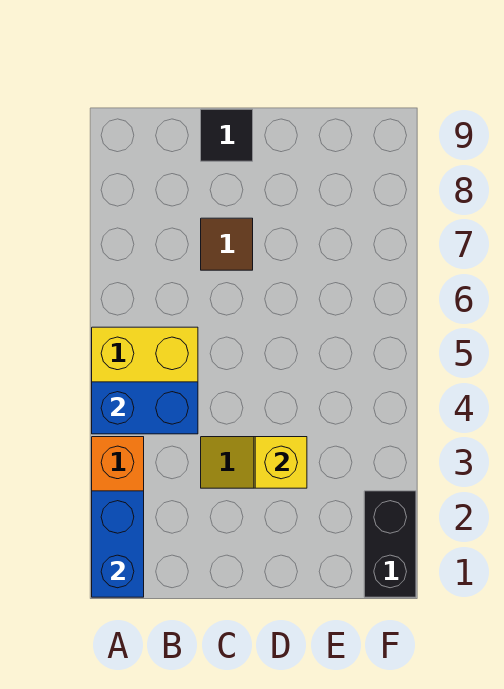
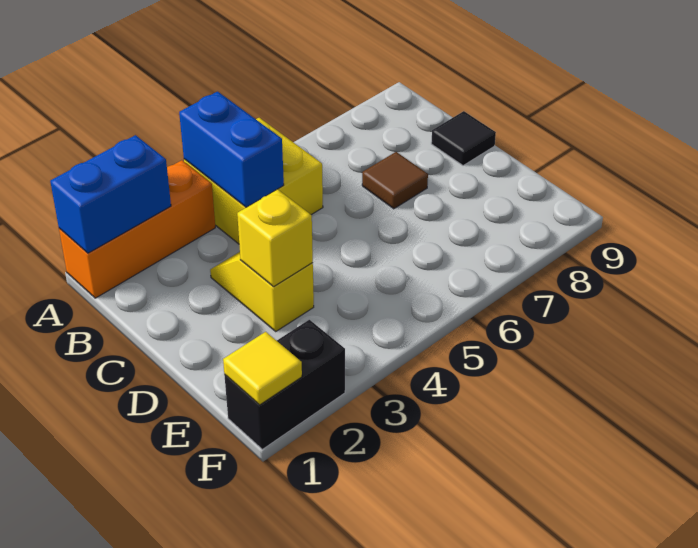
none -> yellow 1x1 tile [223,332,302,405]

